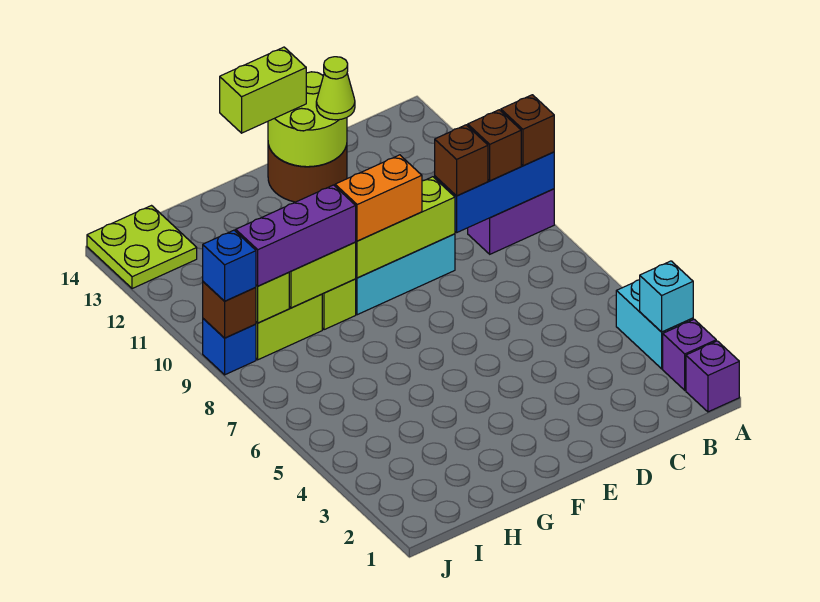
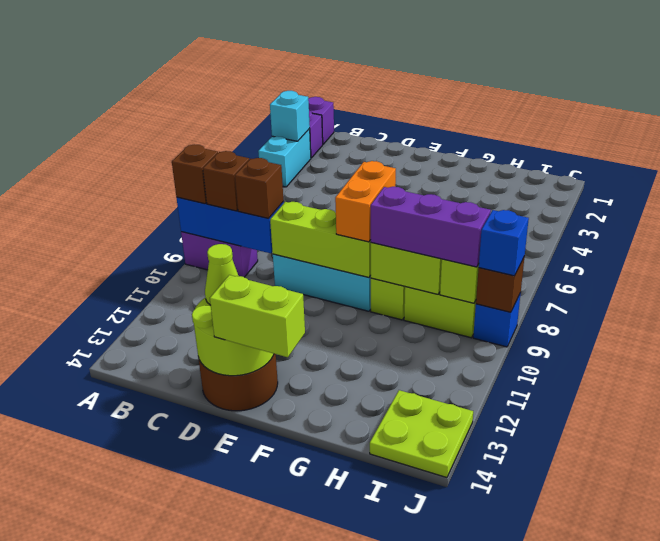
orange 1x2 brick [335,155,422,241] -> orange 1x2 brick turned to [335,161,396,242]

